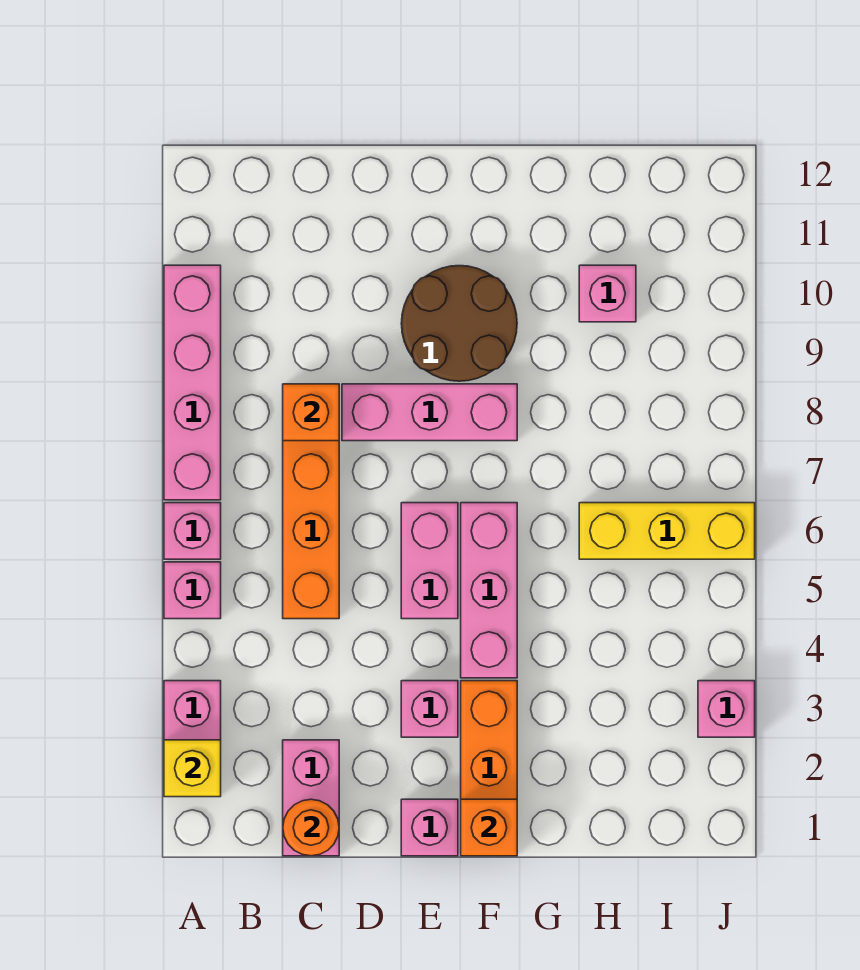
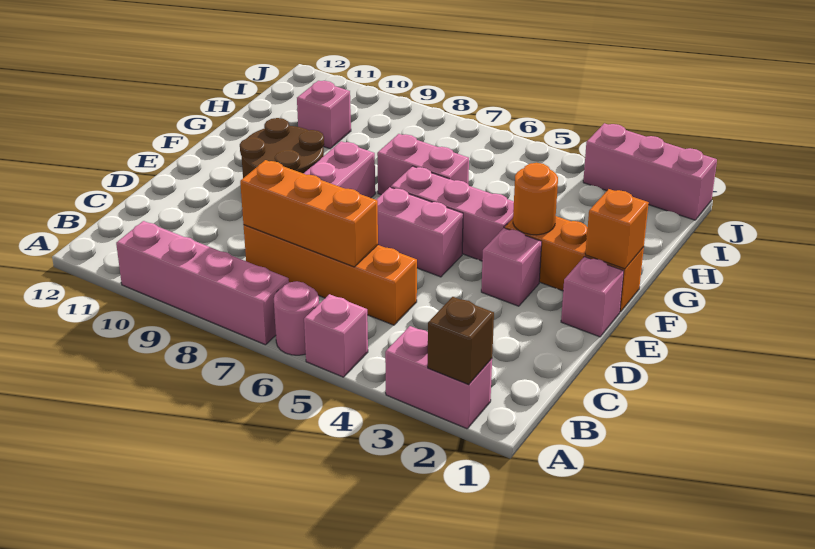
yellow 1x1 brick [164,740,221,797] -> brown 1x1 brick [428,297,494,384]
pink 1x1 brick [164,503,221,559] -> pink 1x1 round brick [274,281,319,355]
pink 1x2 brick [283,740,339,856] -> pink 1x2 brick moved to [377,134,469,195]
orange 1x1 round brick [283,799,339,856] -> orange 1x1 round brick moved to [513,163,558,235]
orange 1x1 brick [283,384,339,441] -> orange 1x3 brick [240,160,378,267]
yellow 1x3 brick [579,503,755,559] -> none
pink 1x1 brick [698,681,755,737] -> pink 1x3 brick [583,123,717,220]

